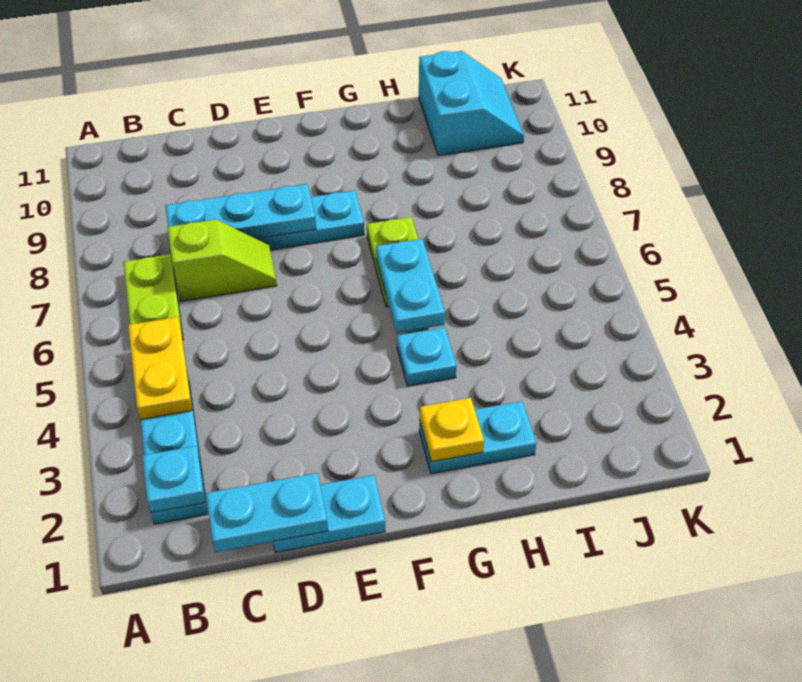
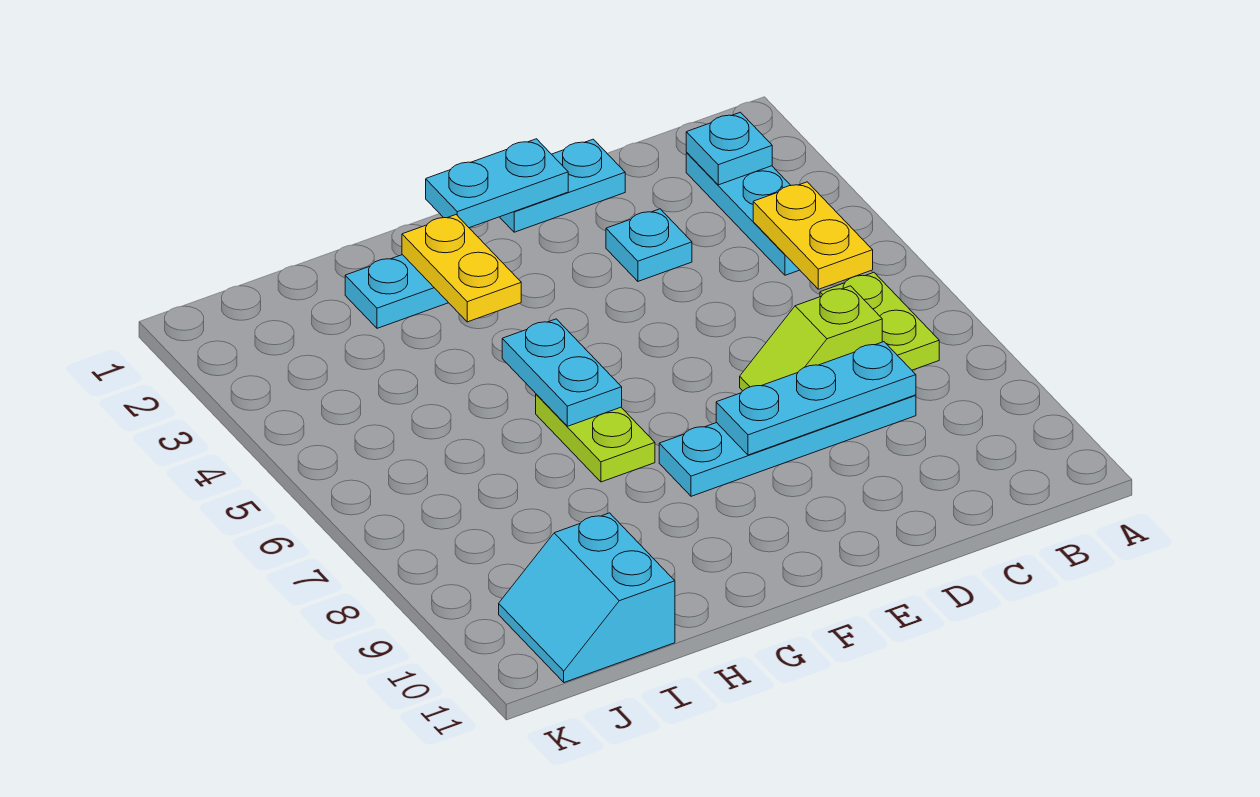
cyan 1x2 plate [206,473,328,552] -> cyan 1x2 plate moved to [426,139,568,228]
yellow 1x1 plate [420,398,484,462] -> yellow 1x2 plate [402,215,521,322]
cyan 1x1 plate [397,327,457,386] -> cyan 1x1 plate moved to [606,209,692,281]

